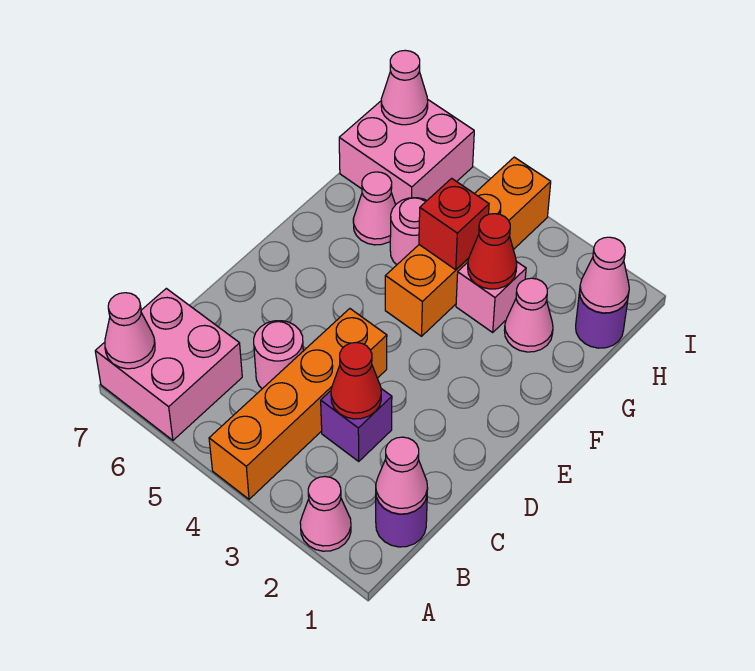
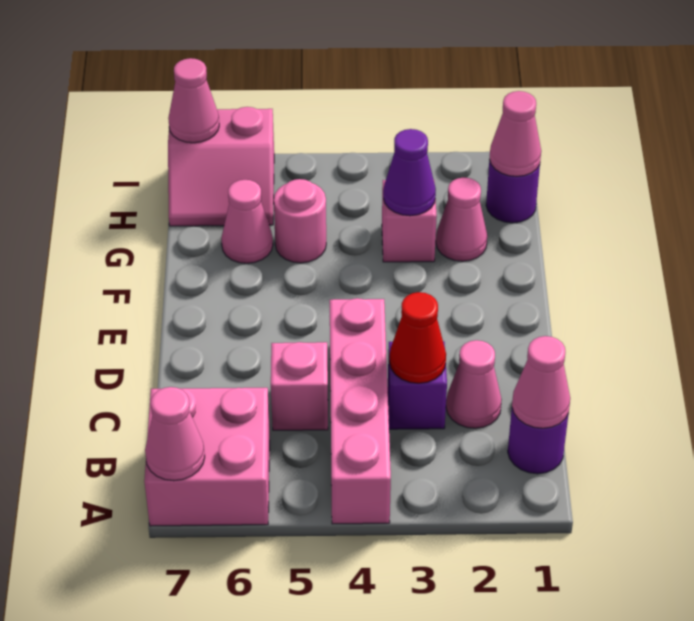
pink 1x1 cone [300,477,351,551] -> pink 1x1 cone moved to [446,340,502,428]
orange 1x4 brick [209,309,387,499] -> pink 1x4 brick [330,298,391,524]
pink 1x1 round brick [254,321,303,389] -> pink 1x1 brick [271,342,328,430]
orange 1x4 brick [385,157,551,336] -> none
red 1x1 cone [468,214,517,289] -> purple 1x1 cone [383,129,436,216]
red 1x1 brick [419,178,489,270] -> none
pink 2x2 brick [339,99,474,204] -> pink 2x2 slope [168,107,274,226]

